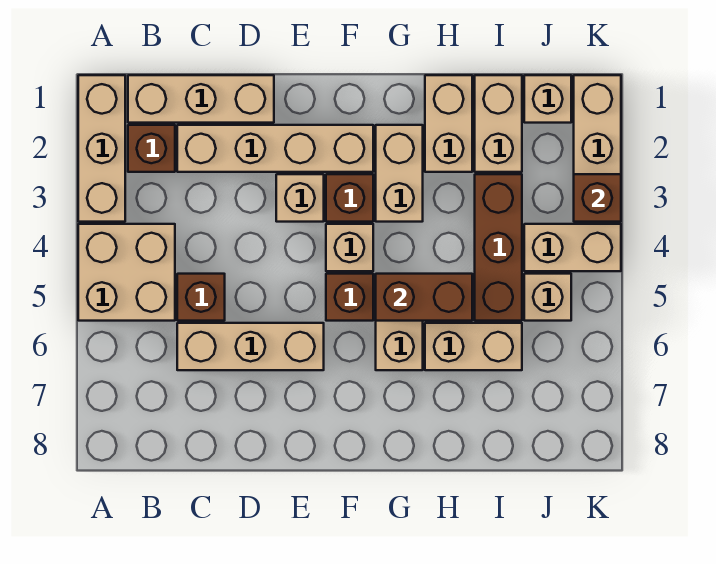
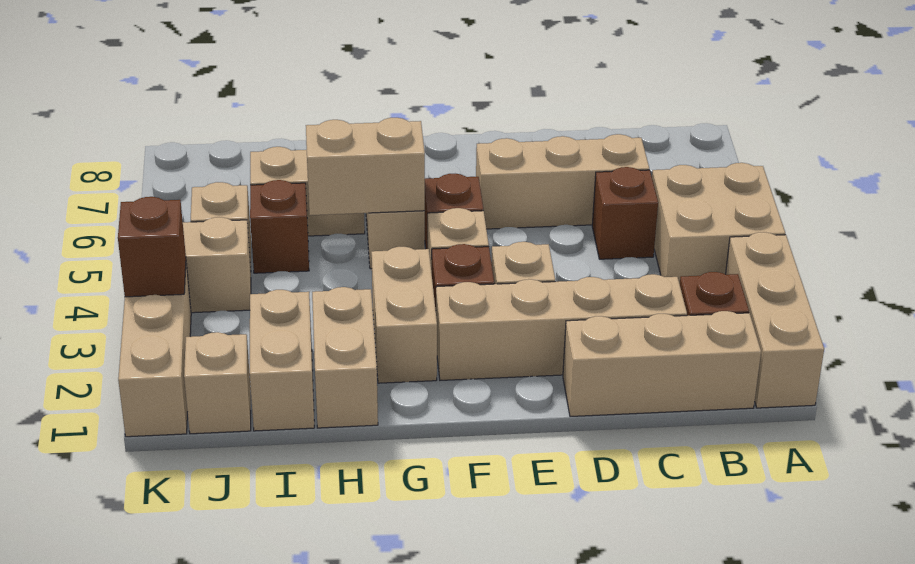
brown 1x2 brick [376,274,472,321] -> tan 1x2 brick [306,118,425,215]
brown 1x3 brick [475,174,522,321] -> brown 1x1 brick [250,180,309,273]

